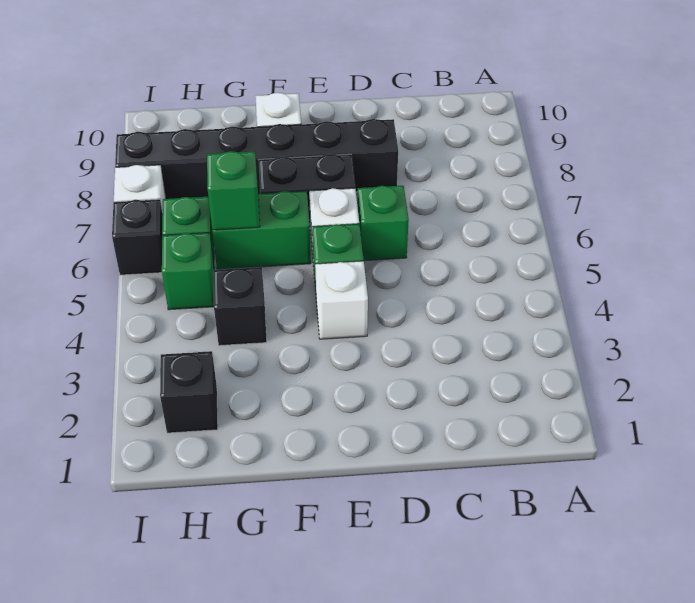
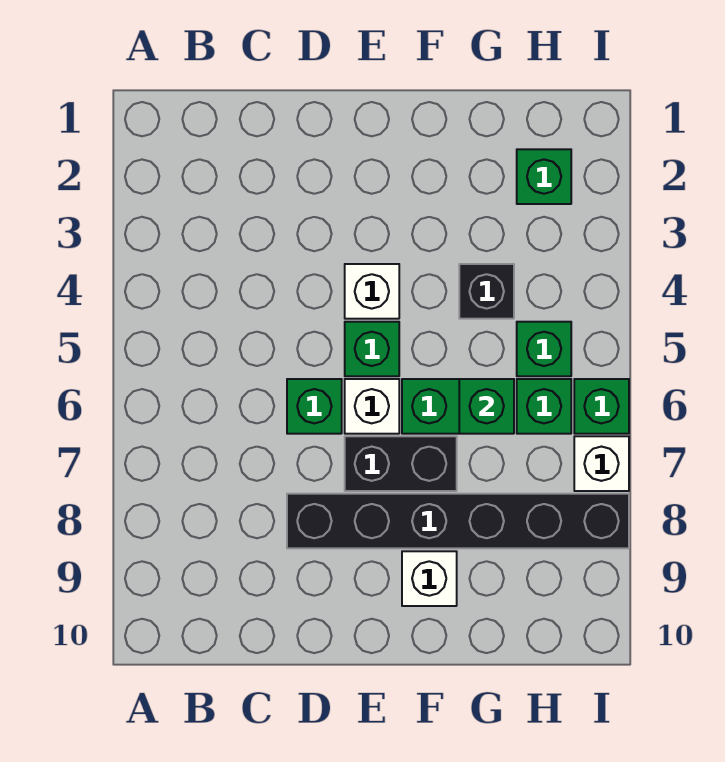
black 1x1 brick [160,351,218,433] -> green 1x1 brick [517,149,571,204]
black 1x1 brick [112,199,163,275] -> green 1x1 brick [574,379,629,434]

